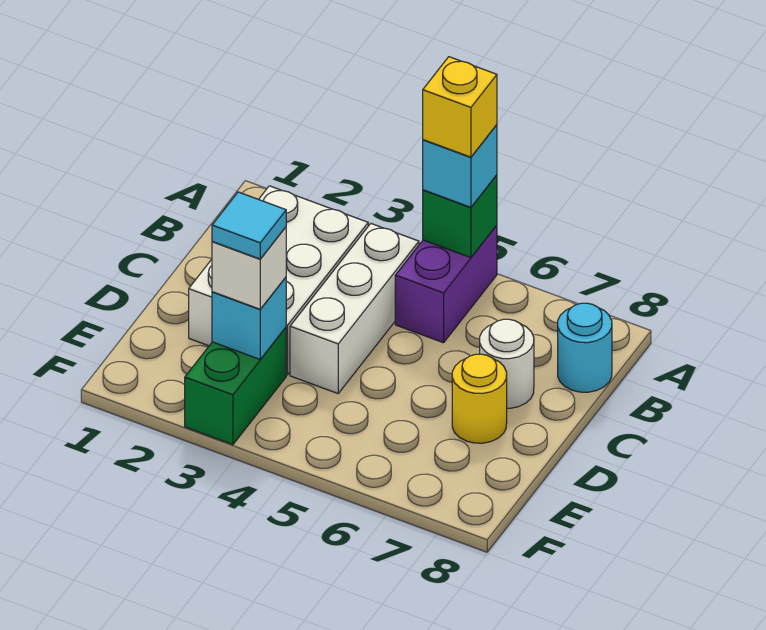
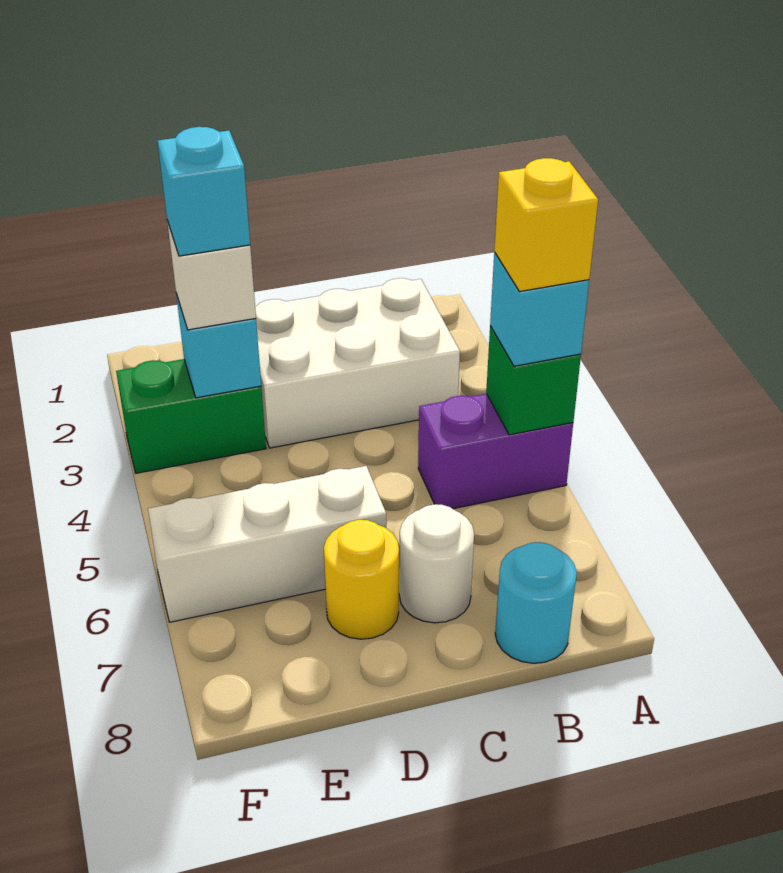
white 1x3 brick [290,224,419,393] -> white 1x3 brick moved to [148,466,386,622]
cyan 1x1 tile [212,192,286,259] -> cyan 1x1 brick [158,127,250,256]

